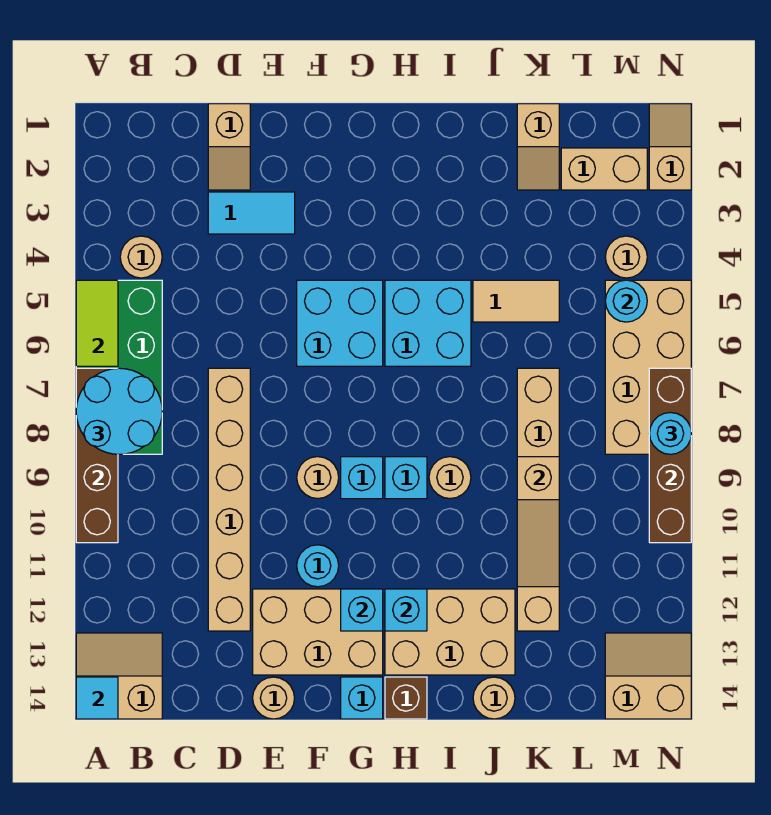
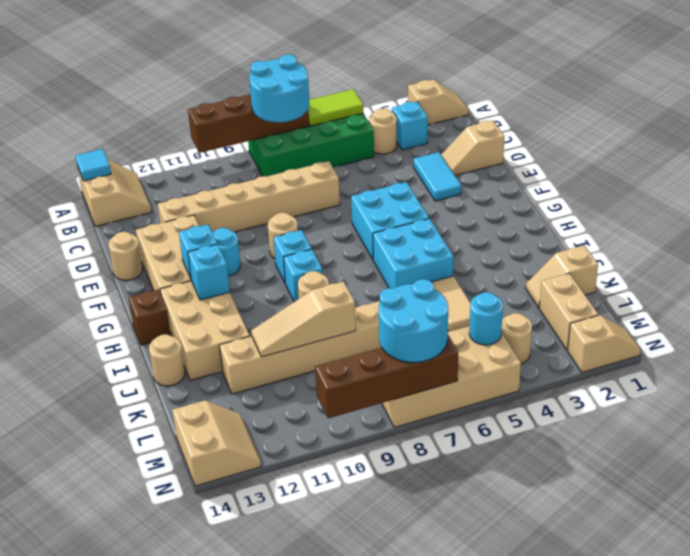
none -> tan 1x2 slope [408,79,469,125]
cyan 1x1 brick [341,677,383,719] -> cyan 1x1 brick moved to [392,102,428,150]
cyan 1x1 round brick [649,413,691,454] -> cyan 2x2 round brick [379,279,448,362]

